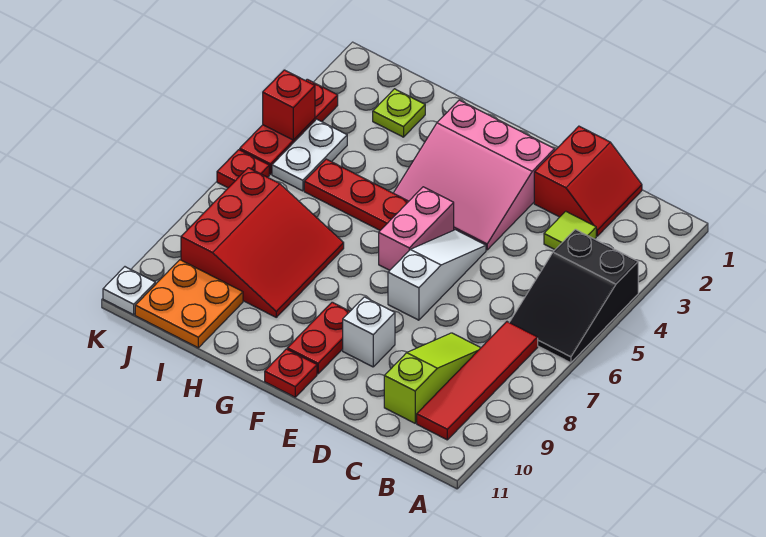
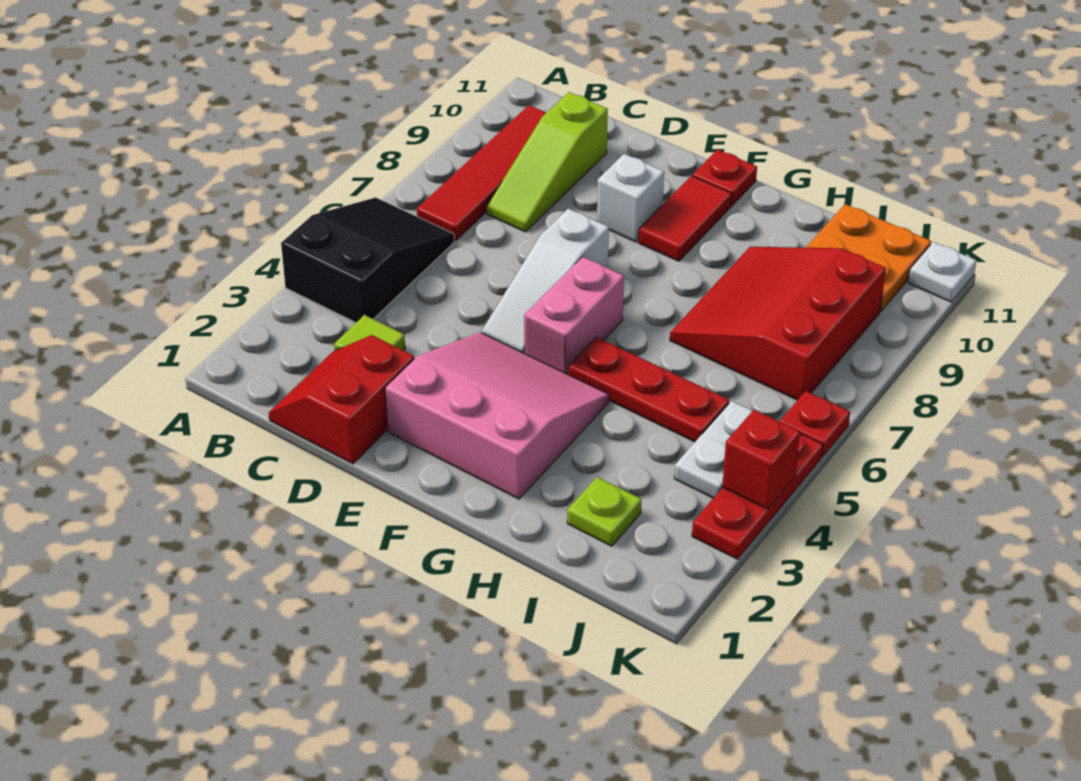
red 1x2 plate [287,302,350,374] -> red 1x2 tile [639,176,732,261]

